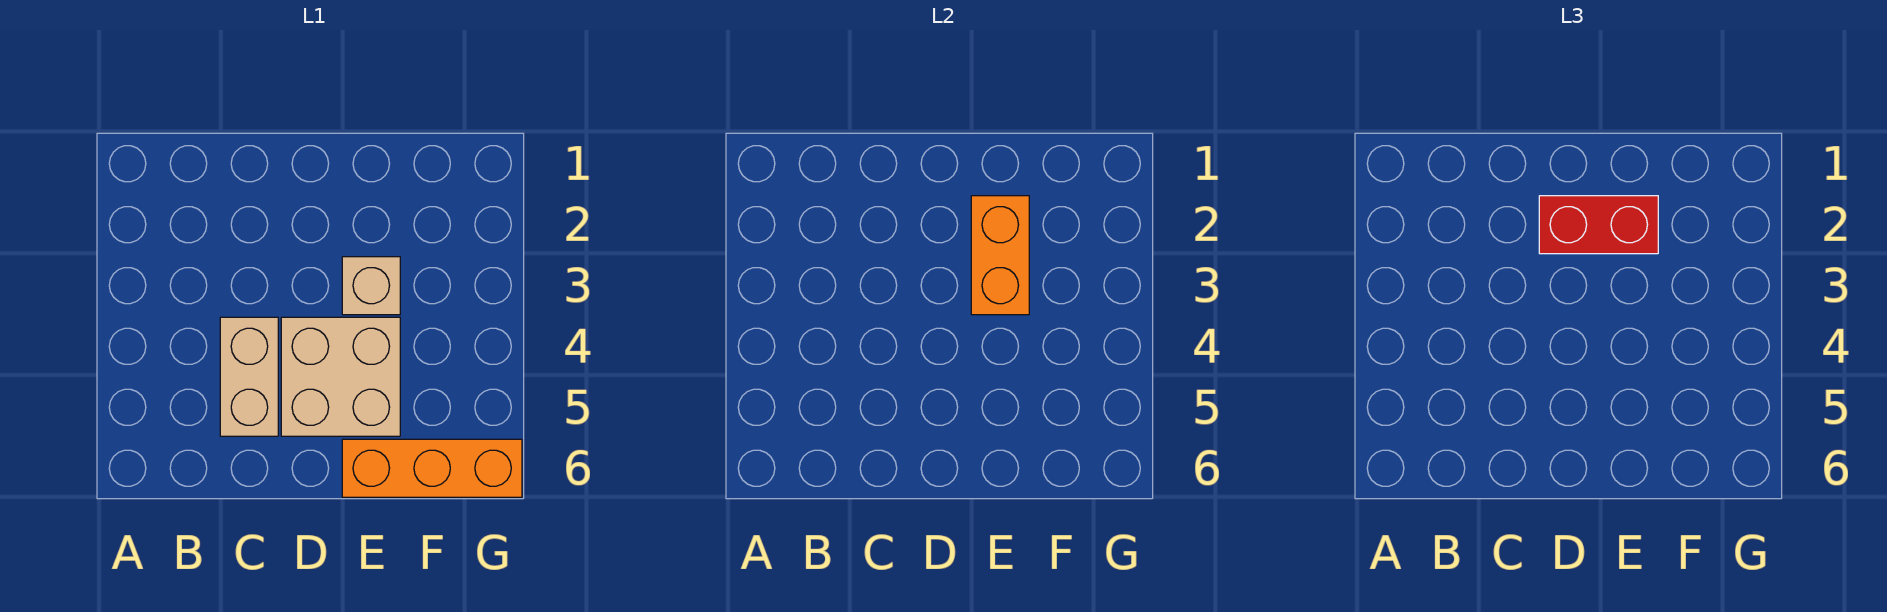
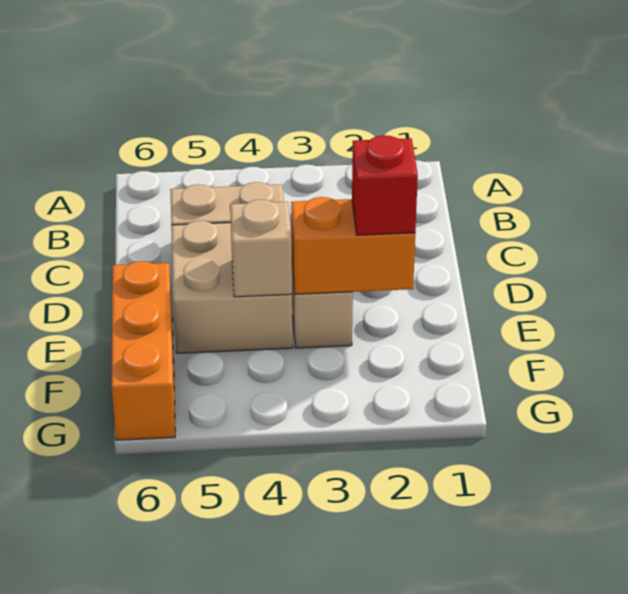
red 1x2 brick [1539,196,1658,254] -> red 1x1 brick [352,135,418,235]
none -> tan 1x1 brick [230,199,292,297]

